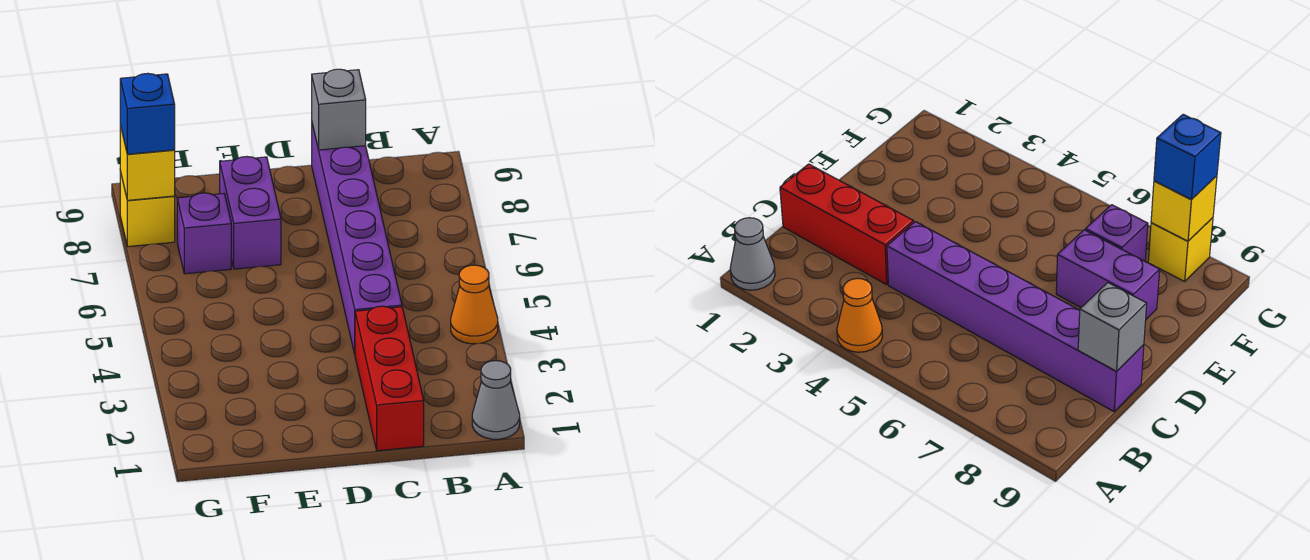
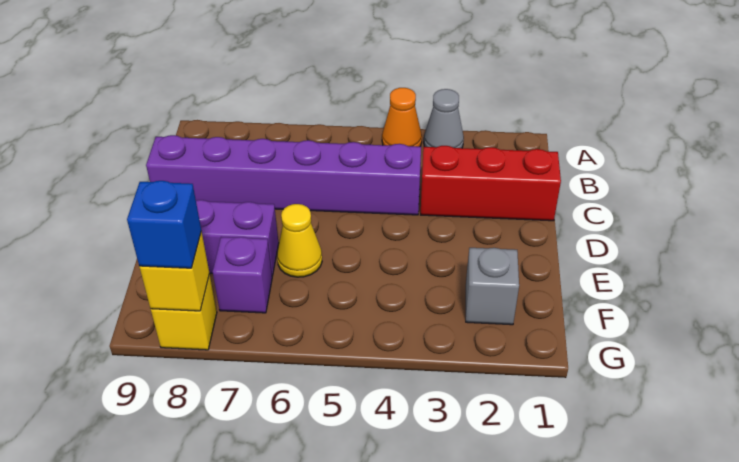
grey 1x1 cone [472,361,520,439] -> grey 1x1 cone moved to [424,89,464,148]
grey 1x1 brick [312,69,366,150] -> grey 1x1 brick moved to [466,248,519,325]
none -> yellow 1x1 cone [277,204,322,277]

